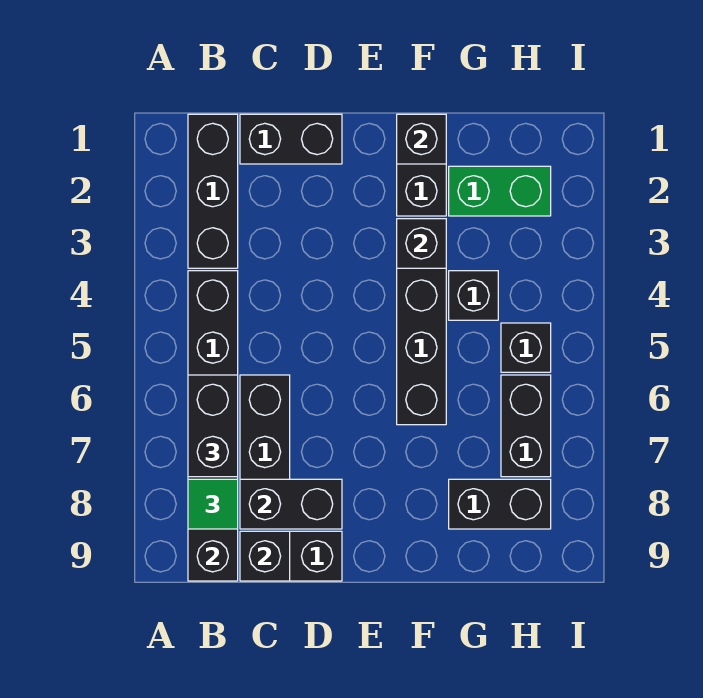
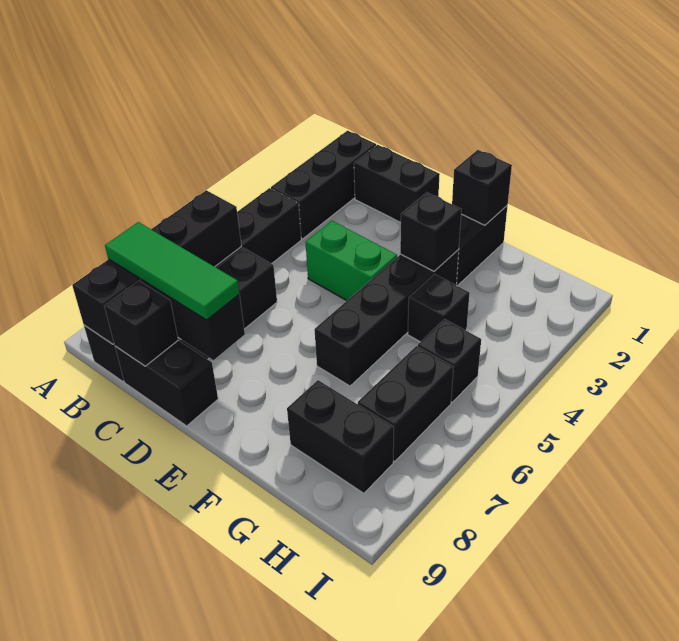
black 1x2 brick [188,375,238,477] -> none
green 1x1 tile [188,479,238,529] -> green 1x3 tile [105,222,239,320]
green 1x2 brick [449,166,551,216] -> green 1x2 brick moved to [306,221,397,300]

